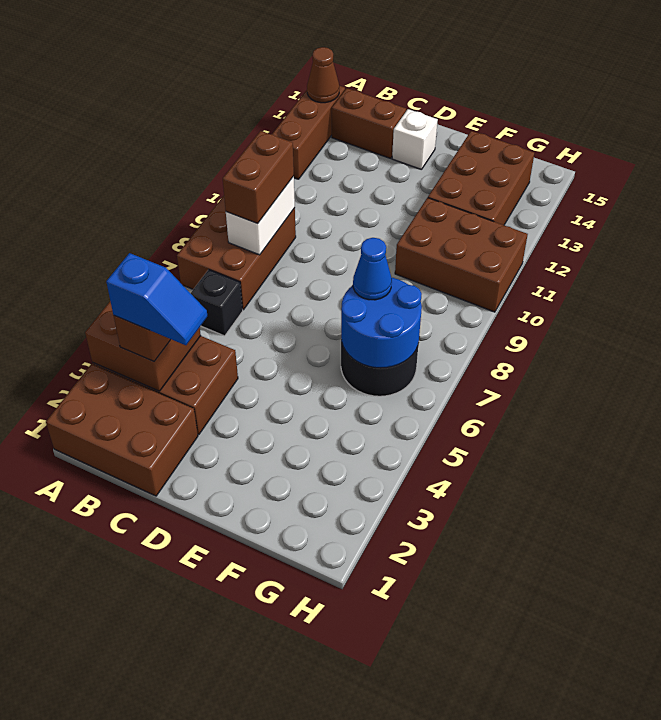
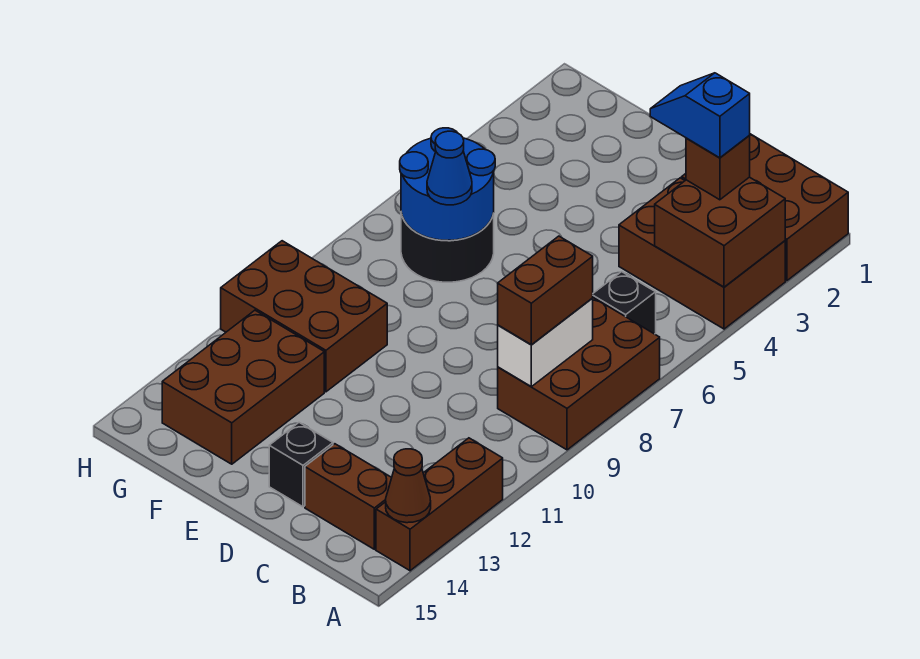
white 1x1 brick [392,109,438,170] -> black 1x1 brick [269,423,333,507]

